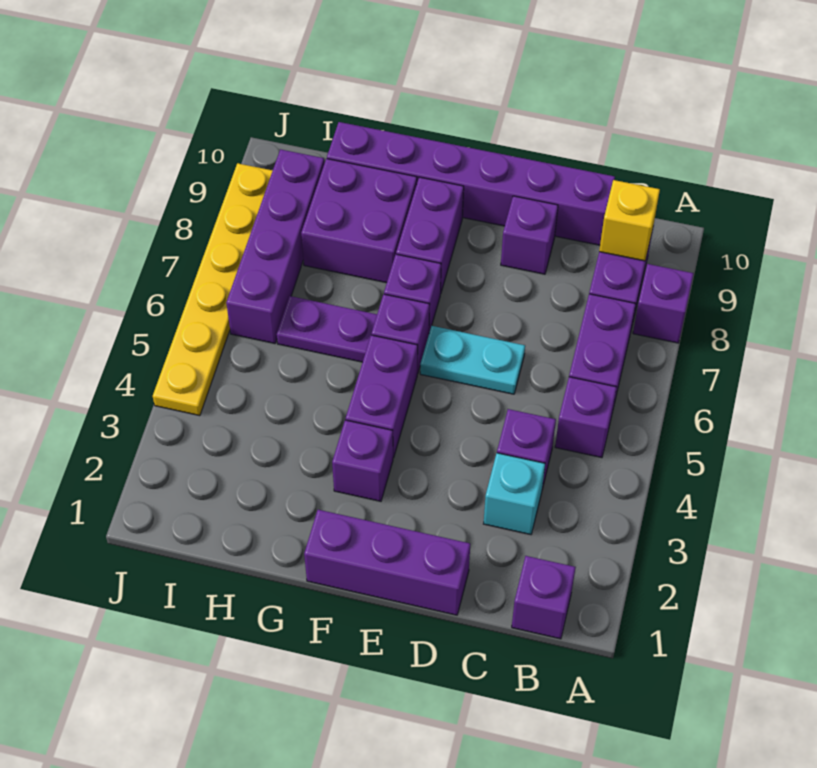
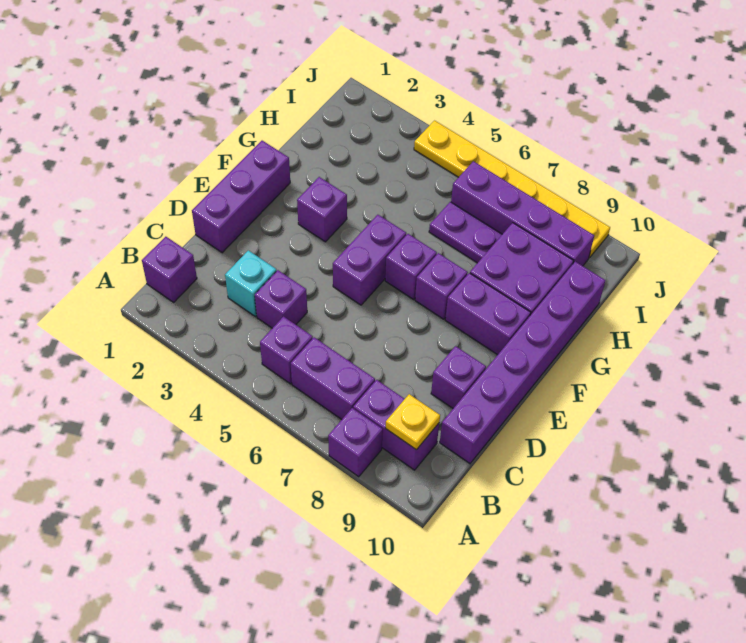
yellow 1x1 brick [599,180,660,261] -> yellow 1x1 plate [385,394,440,450]
cyan 1x2 plate [420,326,525,394] -> none
purple 1x2 brick [346,335,418,458] -> purple 1x2 brick turned to [333,215,406,305]
purple 1x2 plate [277,296,377,362] -> purple 1x2 plate turned to [429,202,502,263]

